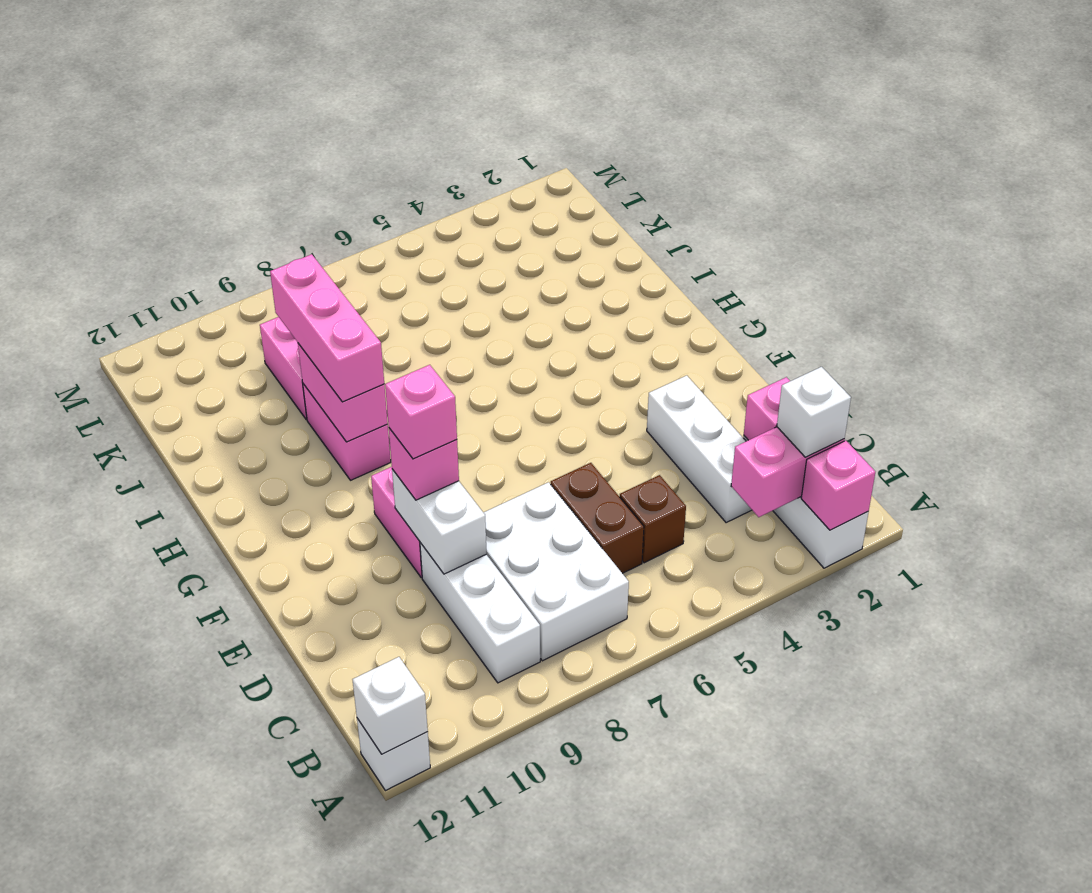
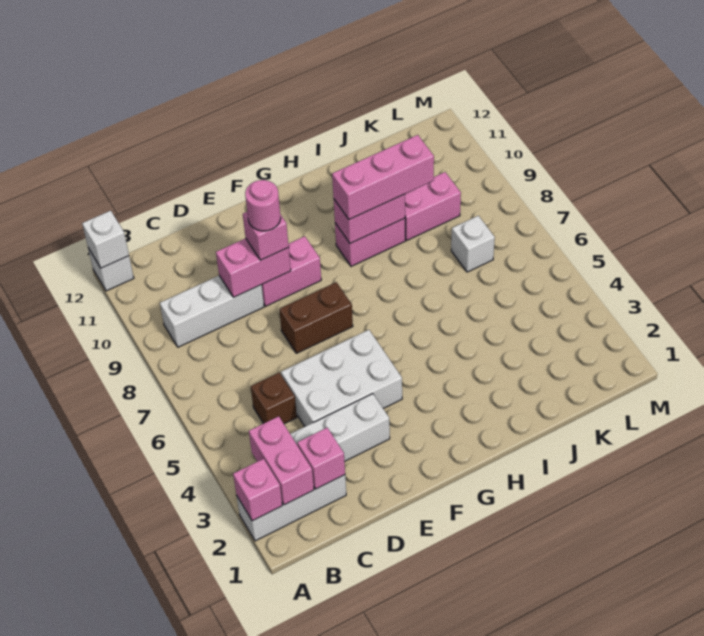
white 1x1 brick [777,367,851,457] -> white 1x1 brick moved to [451,216,495,272]
white 2x3 brick [483,482,629,661] -> white 2x3 brick moved to [281,330,402,426]
brown 1x2 brick [551,463,644,573] -> brown 1x2 brick moved to [279,282,353,353]
white 1x2 brick [392,469,487,574] -> pink 1x2 brick [216,238,291,297]
pink 1x1 brick [385,365,457,459] -> pink 1x1 round brick [245,180,281,231]

